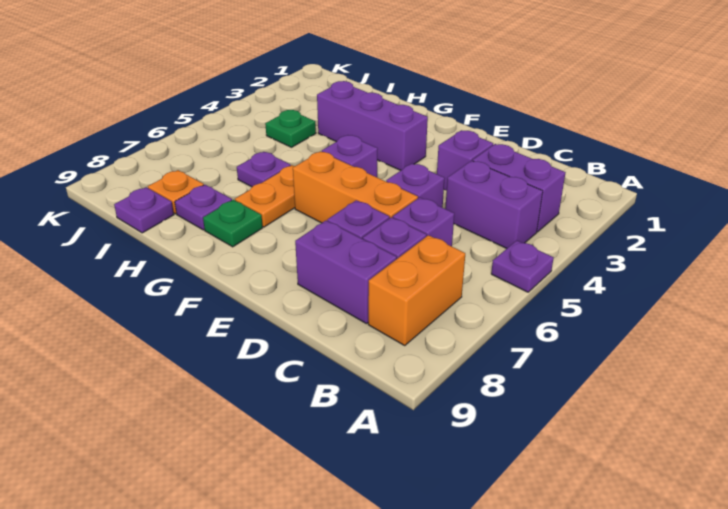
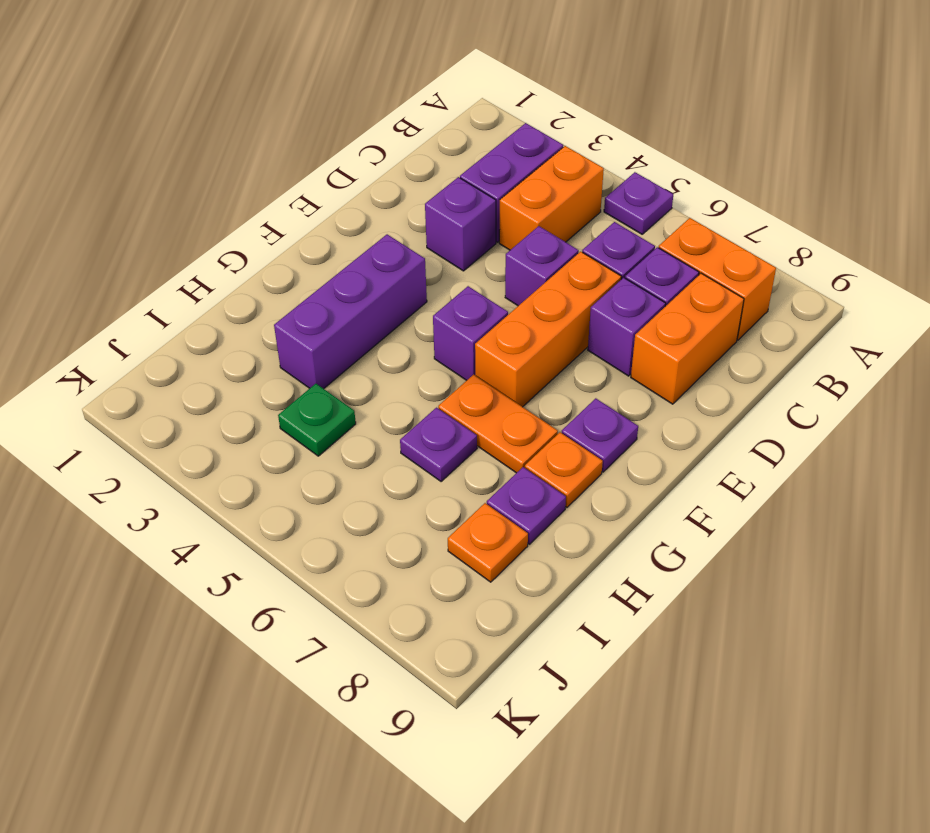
purple 1x2 brick [445,161,543,248] -> orange 1x2 brick [499,146,604,250]
purple 1x2 brick [295,221,397,324] -> orange 1x2 brick [631,273,744,404]
green 1x1 plate [203,200,263,247] -> orange 1x1 plate [525,432,603,508]
purple 1x1 plate [114,187,174,233] -> purple 1x1 plate moved to [562,398,638,472]

